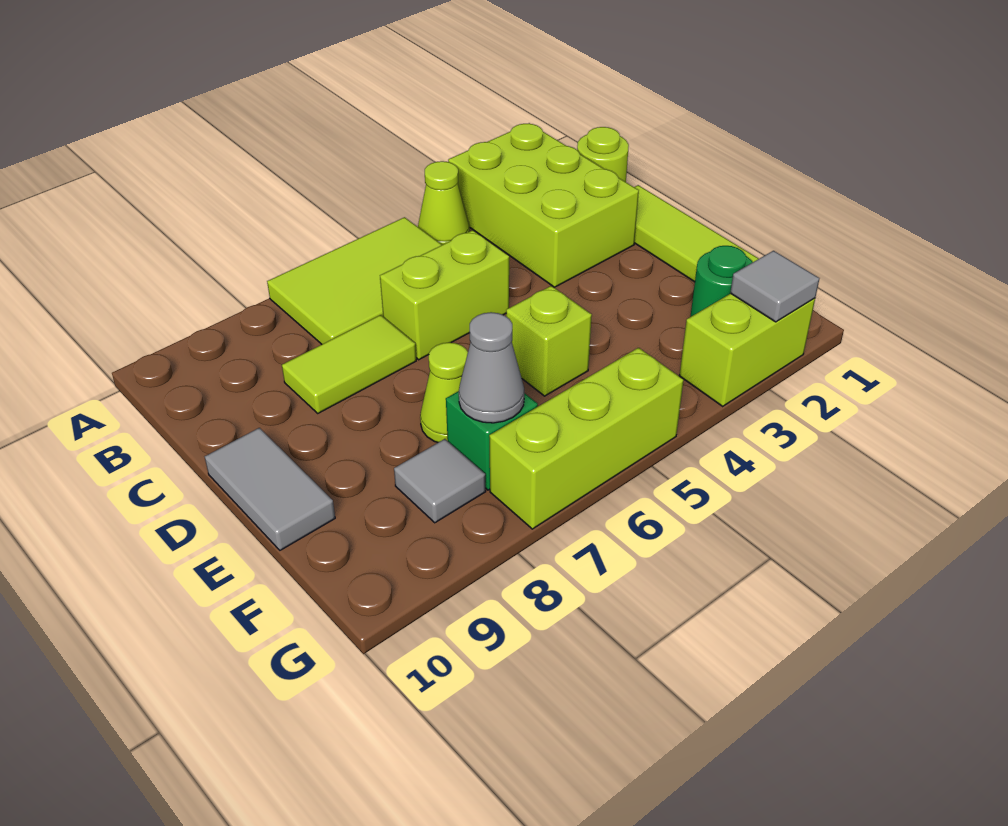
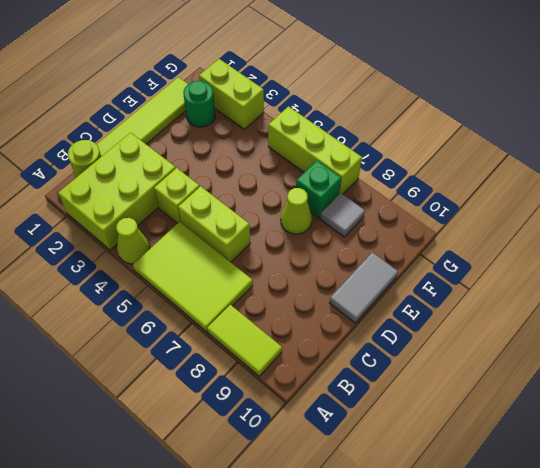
lime 1x2 tile [282,315,416,413] -> lime 1x2 tile moved to [207,305,282,376]
lime 1x1 brick [506,286,592,396] -> lime 1x1 brick moved to [154,168,200,223]
grey 1x1 cone [459,312,524,423] -> none
grey 1x1 tile [730,251,819,322] -> none

